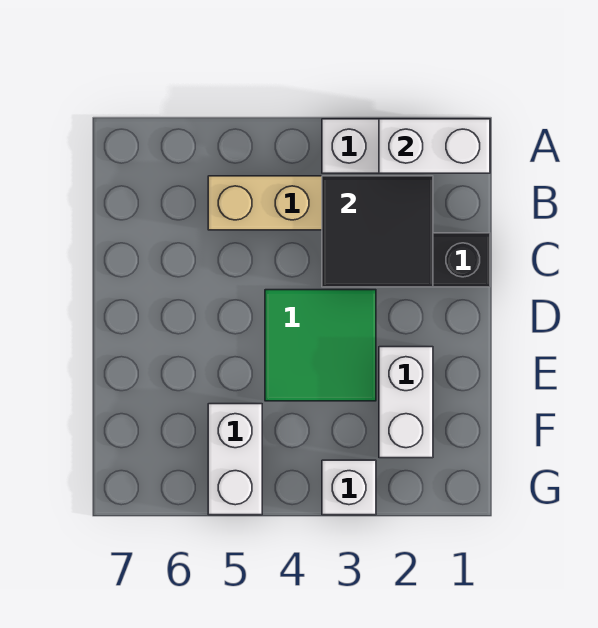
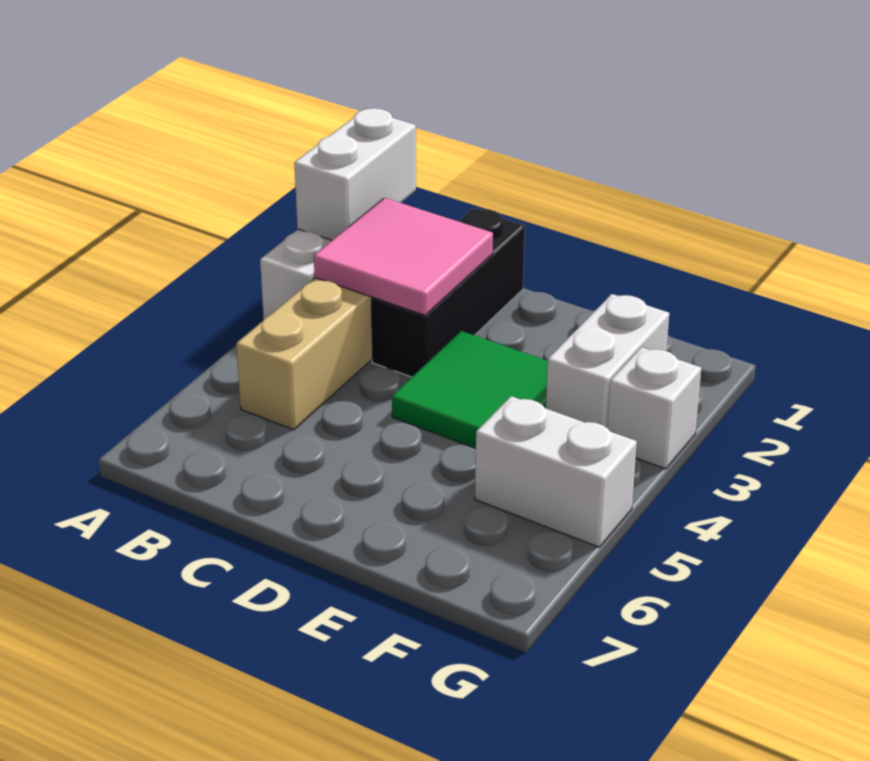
black 2x2 tile [322,176,433,287] -> pink 2x2 tile [314,198,493,315]
white 1x2 brick [379,347,433,458] -> white 1x2 brick turned to [546,294,669,428]

